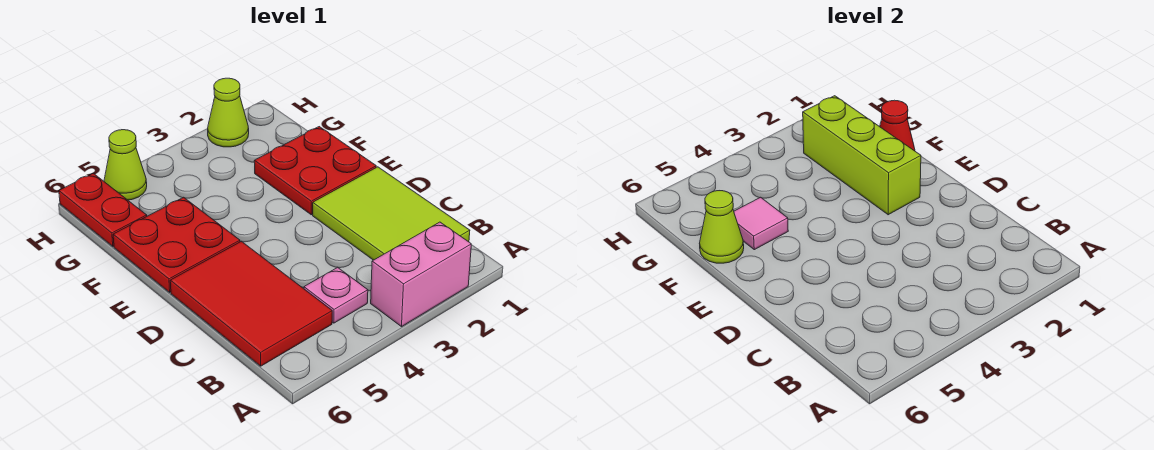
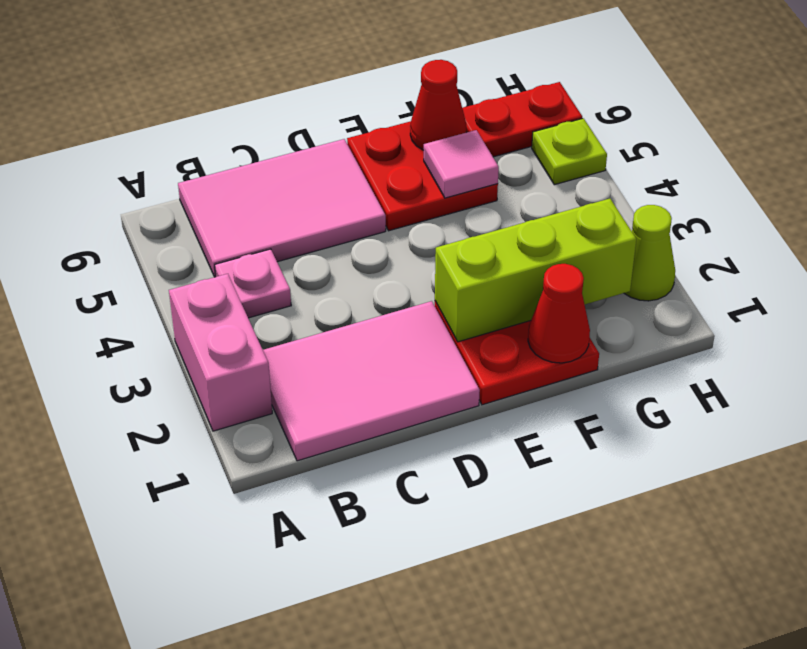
lime 2x3 tile [313,167,470,260] -> pink 2x3 tile [263,301,480,461]
red 2x3 tile [170,241,332,366] -> pink 2x3 tile [178,139,386,277]
lime 1x1 cone [699,191,744,263] -> red 1x1 cone [410,60,466,150]
lime 1x1 cone [104,130,147,200] -> lime 1x1 plate [532,118,607,185]

